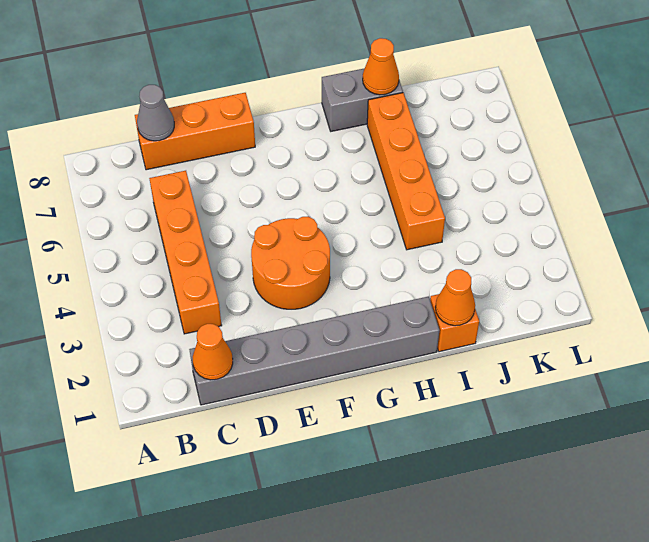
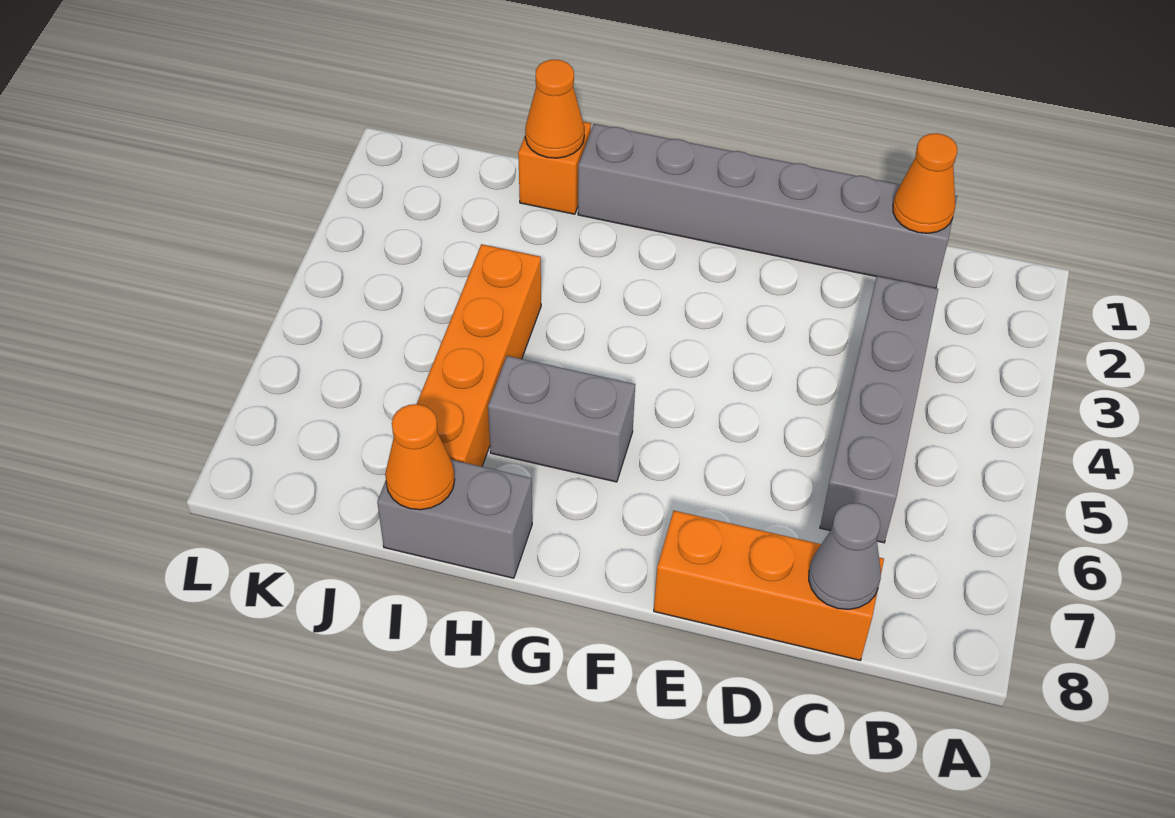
orange 1x4 brick [149,171,222,334] -> grey 1x4 brick [820,276,938,543]
orange 2x2 round brick [251,217,330,309] -> none
none -> grey 1x2 brick [488,356,635,482]

